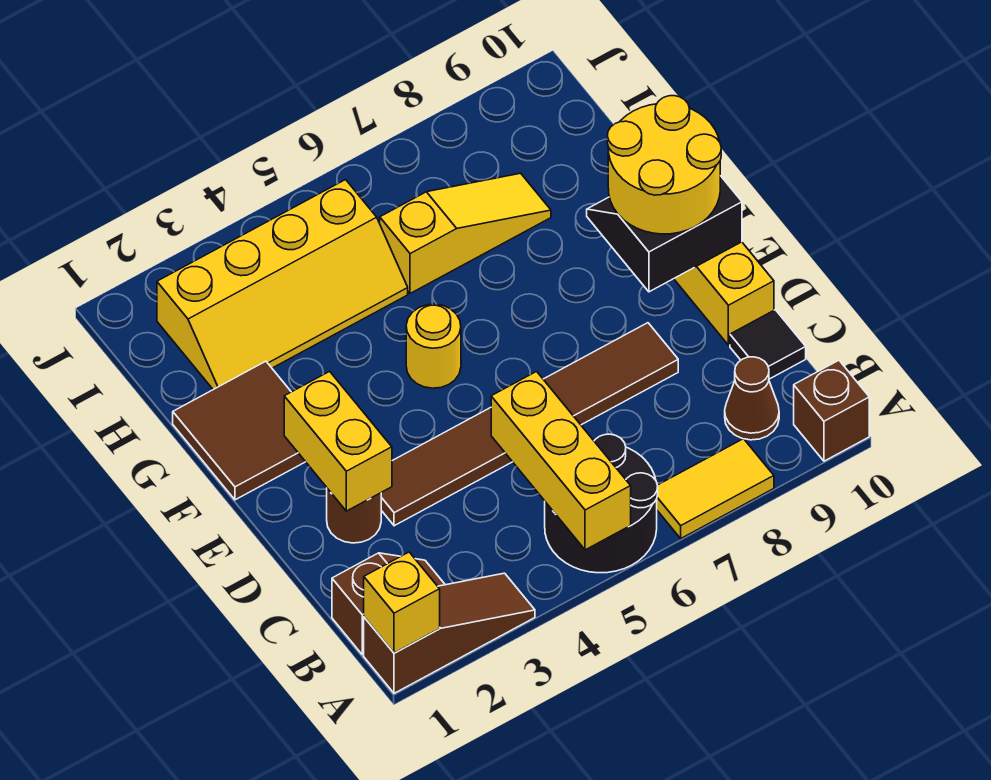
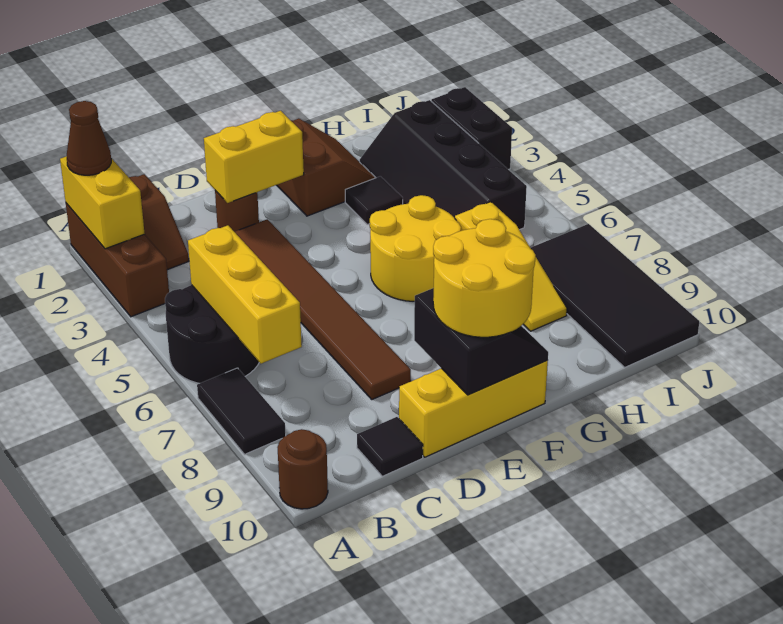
brown 1x3 slope [364,573,535,693] -> brown 1x3 brick [66,203,169,317]
yellow 1x1 brick [364,552,440,653] -> yellow 1x2 brick [60,156,145,249]
yellow 1x3 brick [491,372,631,550] -> yellow 1x3 brick turned to [188,225,302,364]
yellow 1x2 tile [657,439,774,538] -> black 1x2 tile [197,368,286,454]
brown 1x1 brick [794,360,869,461] -> brown 1x1 round brick [277,429,328,509]
brown 1x1 cone [725,357,779,440] -> brown 1x1 cone moved to [67,101,111,175]
brown 2x2 tile [173,361,305,500] -> brown 2x2 slope [277,119,376,216]
yellow 1x1 round brick [406,304,461,388] -> yellow 2x2 round brick [370,195,461,301]
none -> black 1x1 tile [345,176,403,224]
yellow 2x4 slope [157,180,408,390] -> black 2x4 slope [360,100,527,230]
none -> black 2x4 tile [531,224,699,367]
none -> black 1x2 brick [431,87,512,170]

